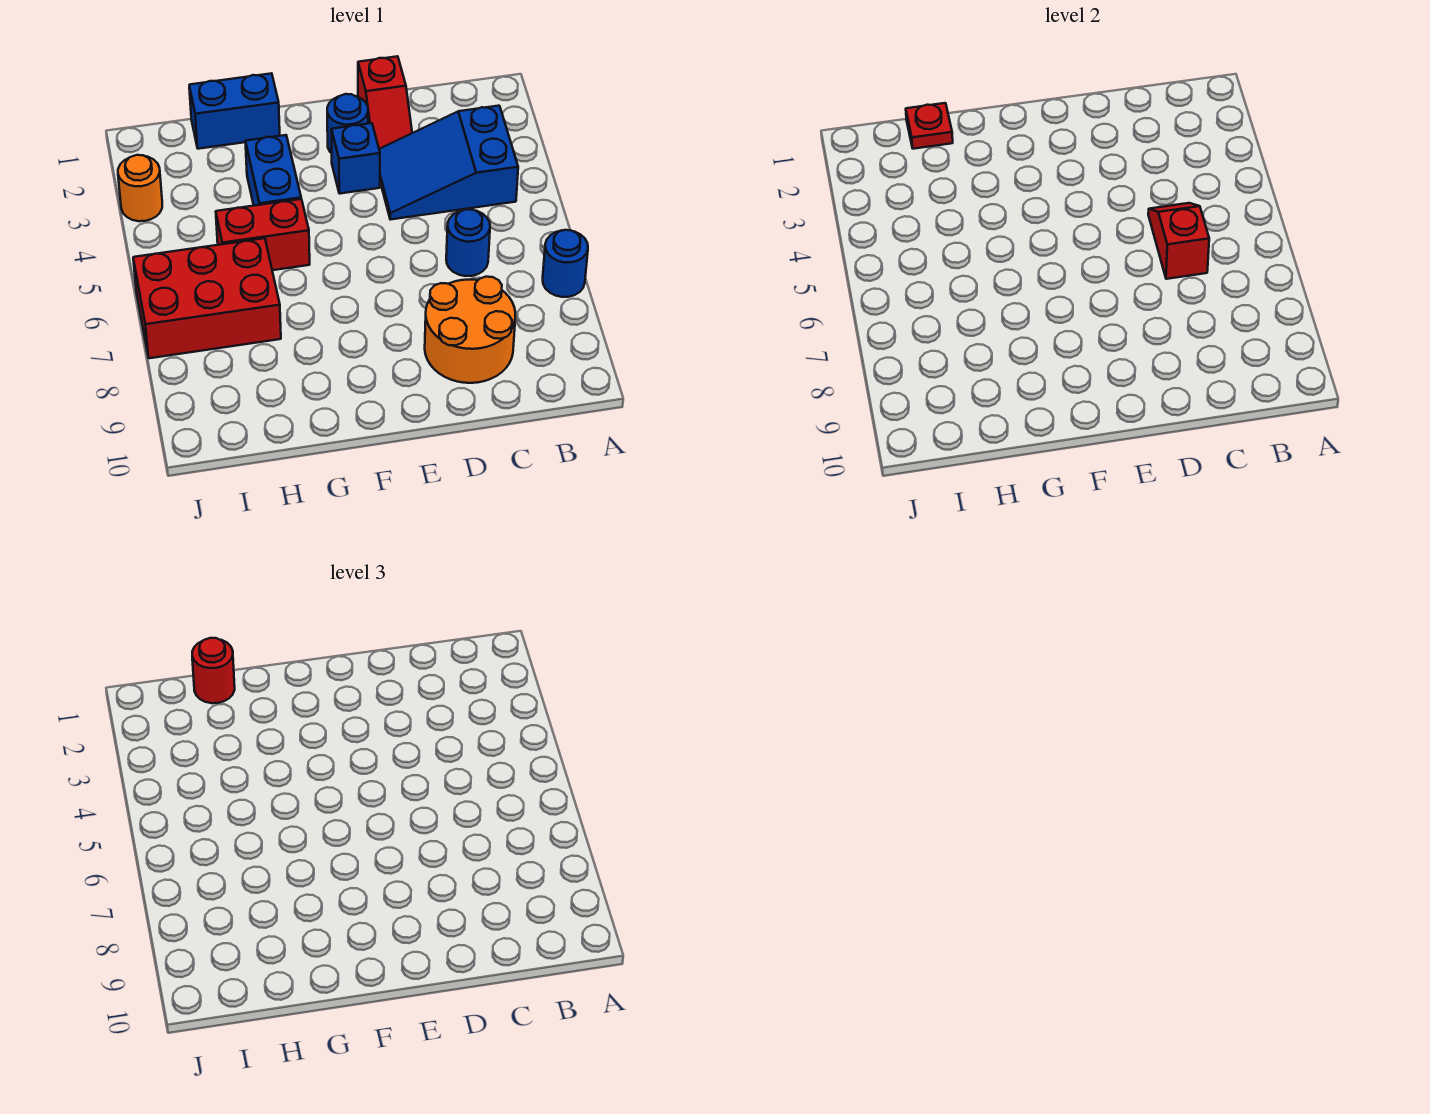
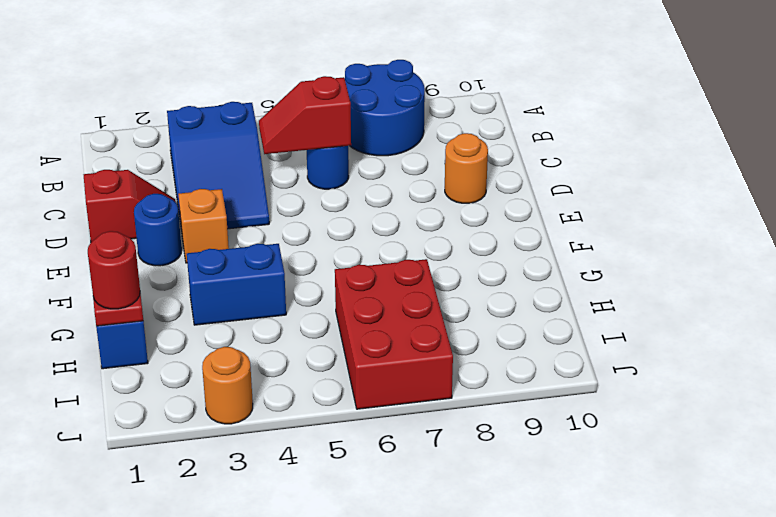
blue 1x1 round brick [543,230,588,297] -> blue 2x2 round brick [345,60,425,156]
orange 2x2 round brick [425,277,515,383] -> orange 1x1 round brick [445,133,488,203]
blue 1x1 brick [331,123,380,194] -> orange 1x1 brick [178,189,229,263]
red 1x2 brick [216,199,310,270] -> none

